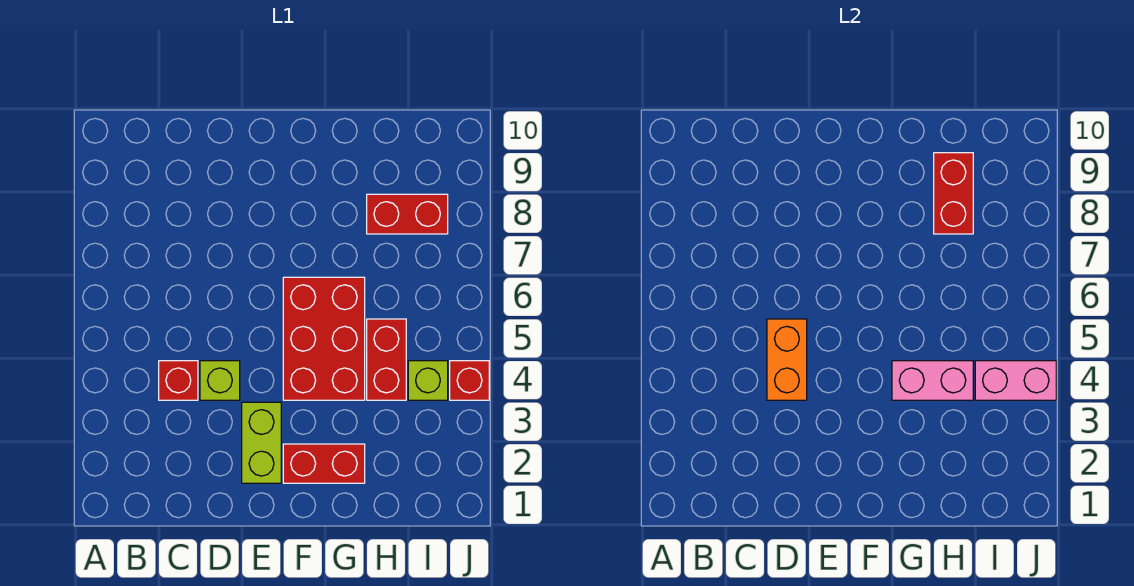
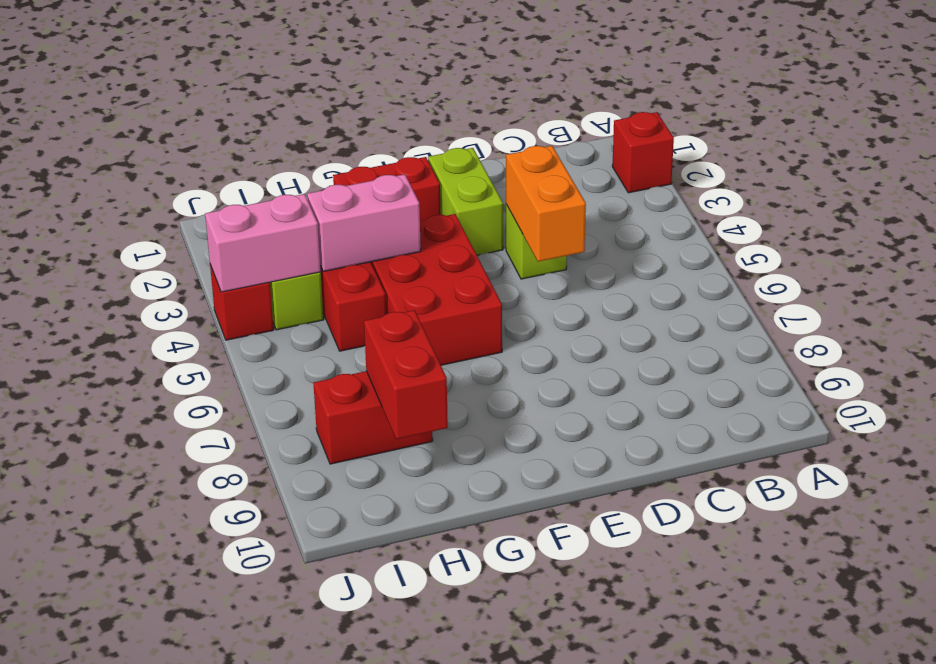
red 1x1 brick [159,361,198,400] -> red 1x1 brick moved to [612,112,674,193]

